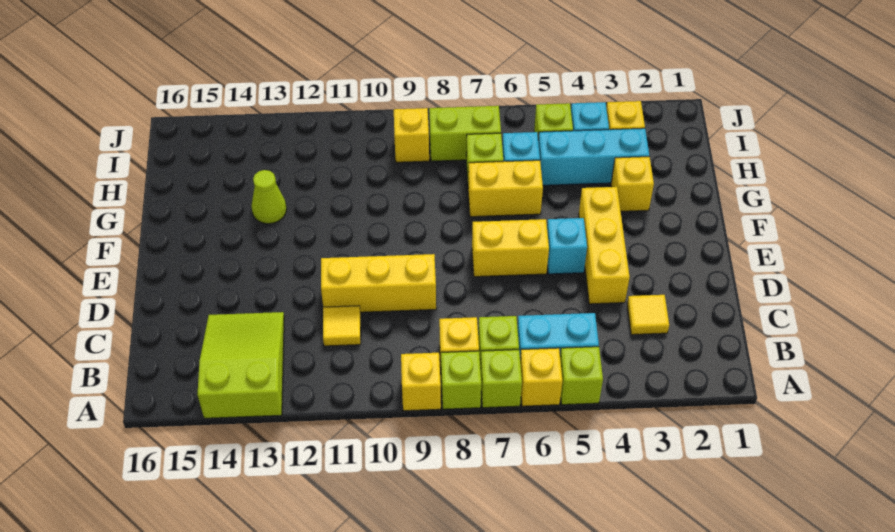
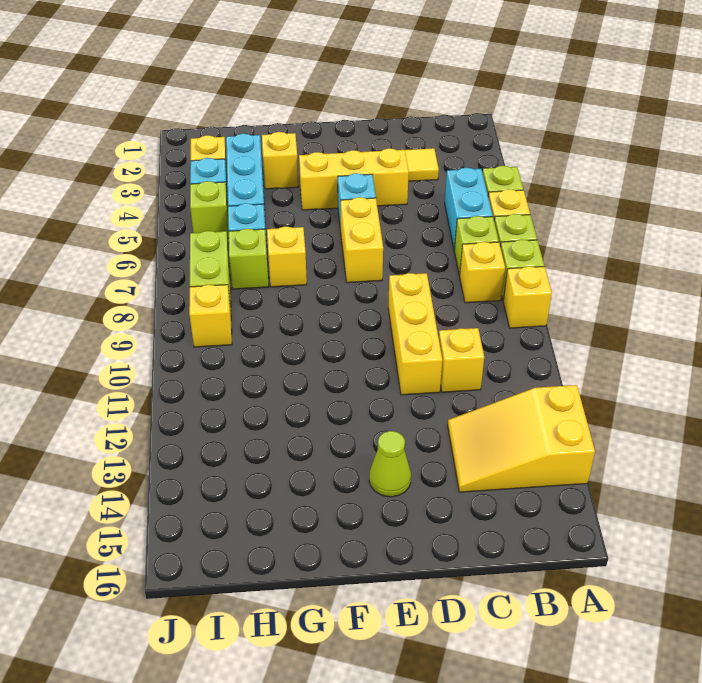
lime 2x3 slope [197,312,284,418] -> yellow 2x3 slope [448,385,595,492]
yellow 1x1 tile [323,306,361,346] -> yellow 1x1 brick [439,328,484,392]
yellow 1x2 brick [468,160,543,217] -> yellow 1x1 brick [267,226,307,287]
lime 1x1 cone [251,170,287,224] -> lime 1x1 cone moved to [369,431,411,497]

